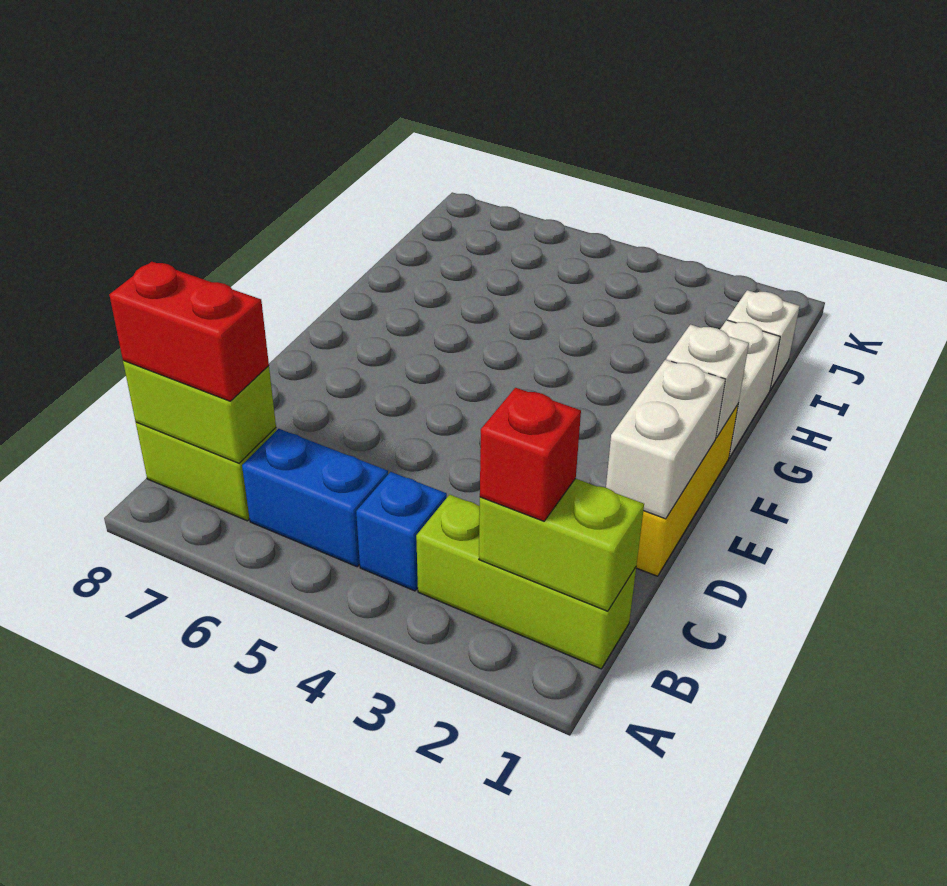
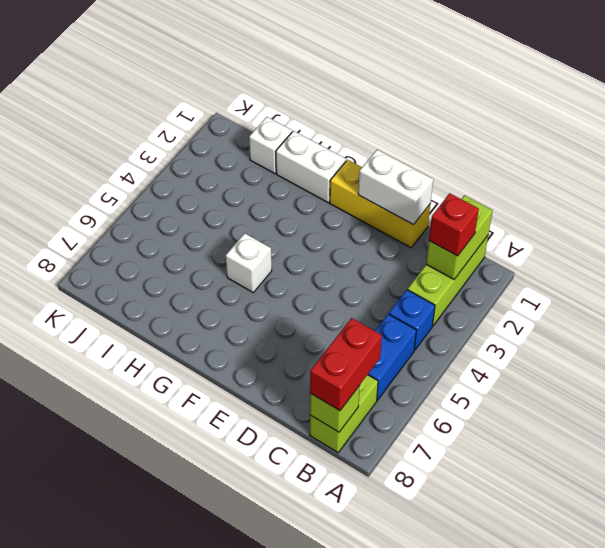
lime 1x2 brick [123,361,276,463] -> lime 1x1 brick [310,386,360,432]
white 1x1 brick [666,325,749,438] -> white 1x1 brick moved to [226,233,272,292]

